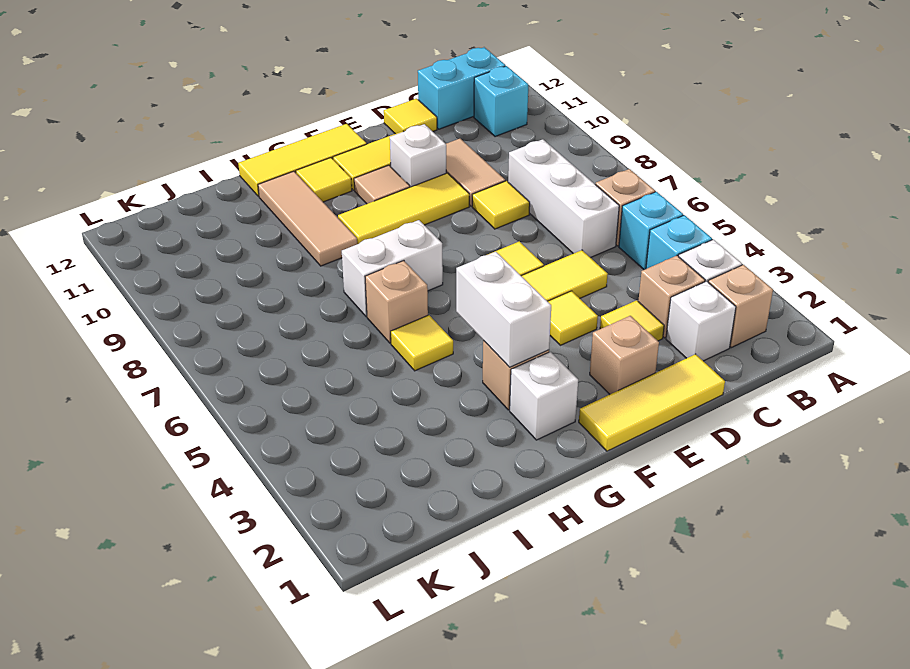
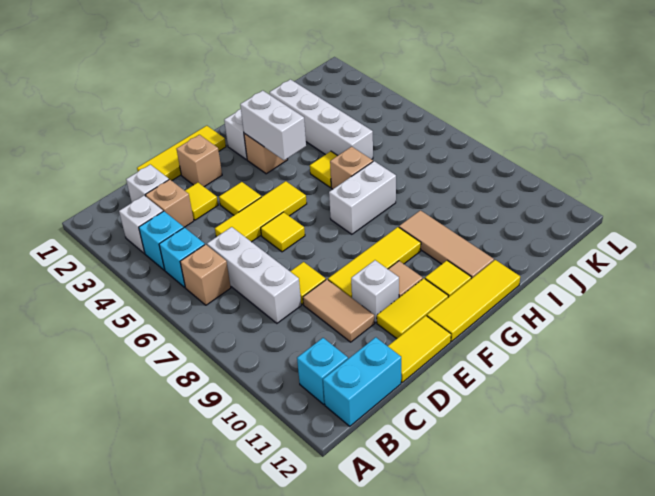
tan 1x1 brick [708,265,773,348] -> none
yellow 1x1 tile [384,99,437,134] -> yellow 1x2 tile [388,316,451,382]
none -> white 1x4 brick [270,79,373,159]

